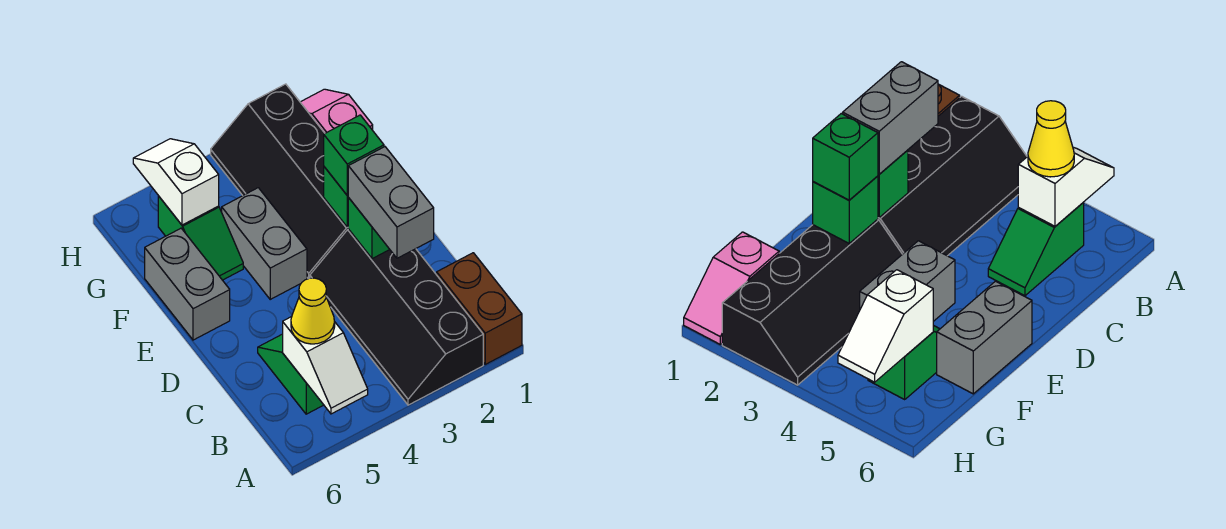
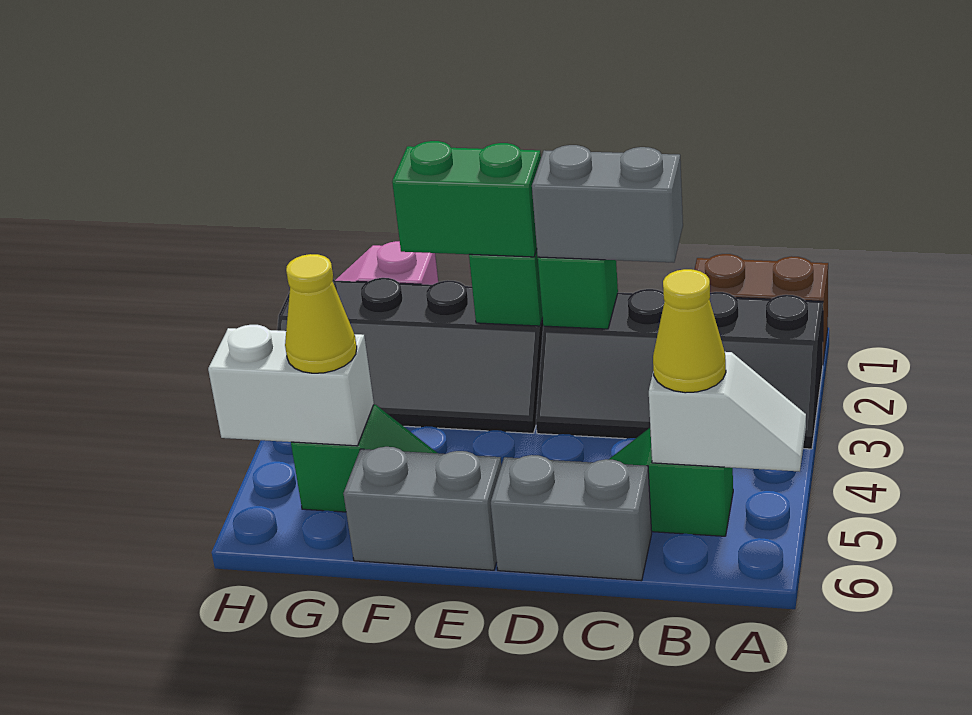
green 1x1 brick [324,115,384,195] -> green 1x2 brick [392,141,541,257]
grey 1x2 brick [222,188,307,299] -> grey 1x2 brick moved to [491,455,652,581]
white 1x2 slope [133,139,219,225] -> white 1x2 brick [208,325,374,446]
none -> yellow 1x1 cone [285,254,357,373]

